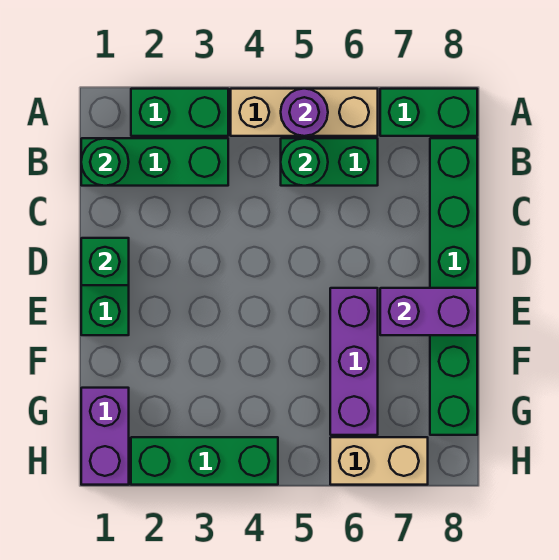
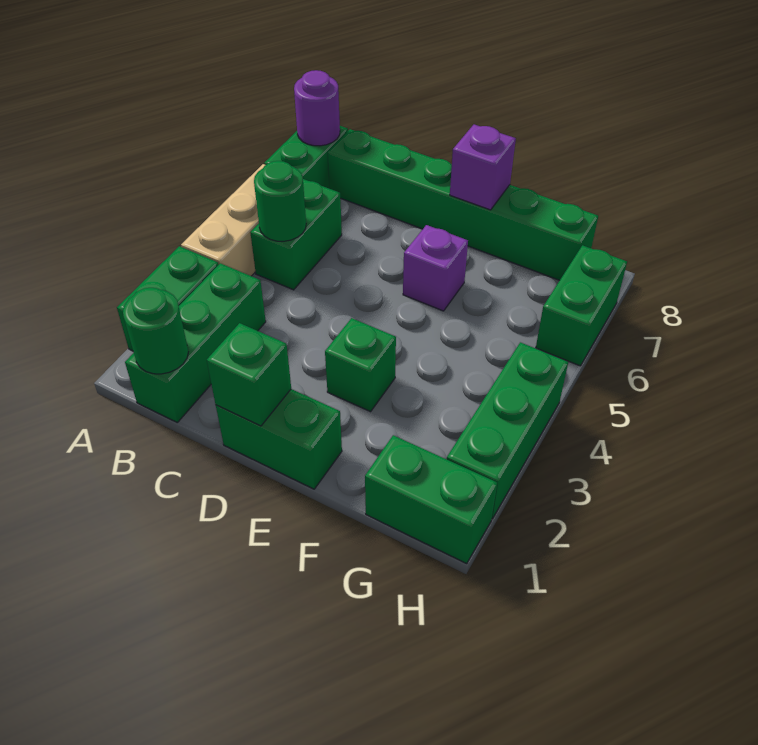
purple 1x1 round brick [281,89,328,136] -> purple 1x1 round brick moved to [294,70,340,146]
none -> green 1x1 brick [325,318,396,412]
purple 1x3 brick [330,288,378,435] -> purple 1x1 brick [403,225,468,311]
purple 1x2 brick [380,288,477,335] -> purple 1x1 brick [450,124,516,210]
purple 1x2 brick [81,388,129,485] -> green 1x2 brick [365,435,497,564]
tan 1x2 brick [330,437,428,485] -> green 1x2 brick [536,245,627,366]

